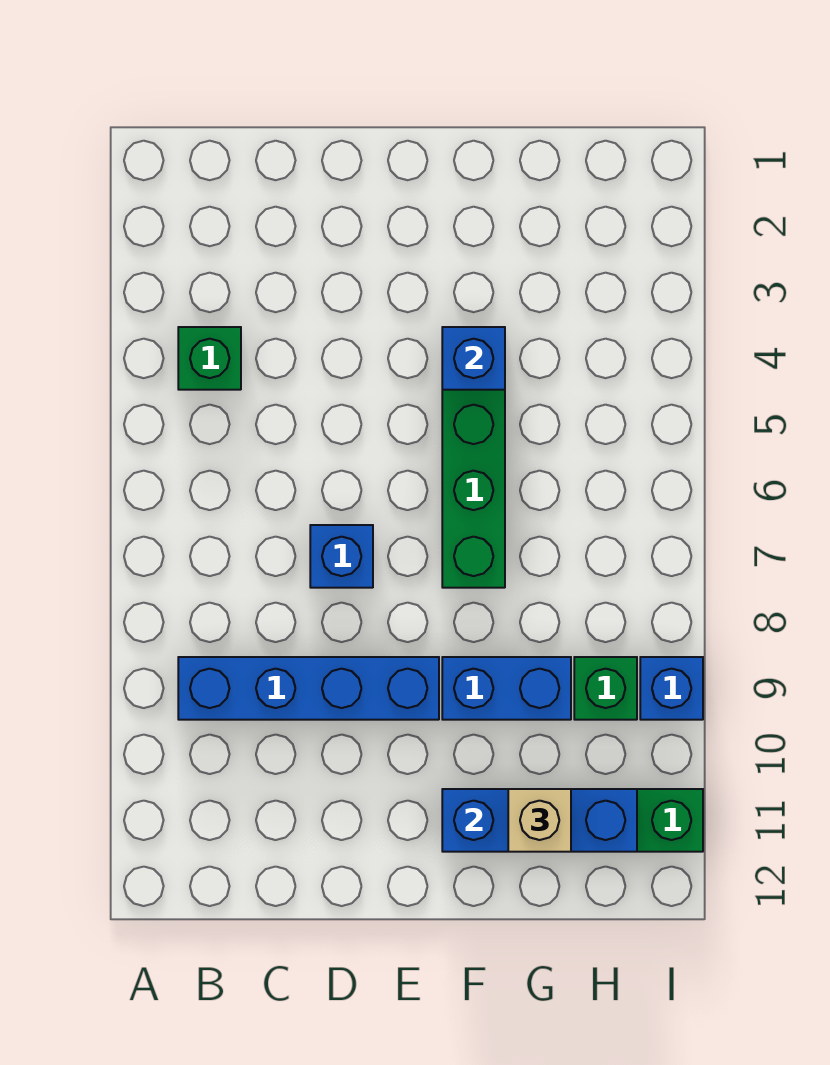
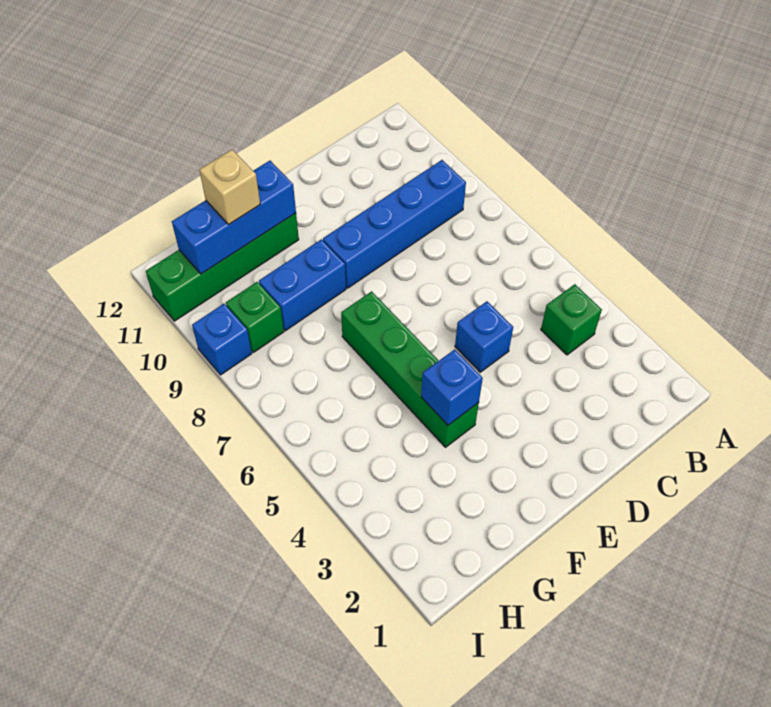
blue 1x1 brick [310,525,373,588] -> blue 1x1 brick moved to [455,301,513,372]

